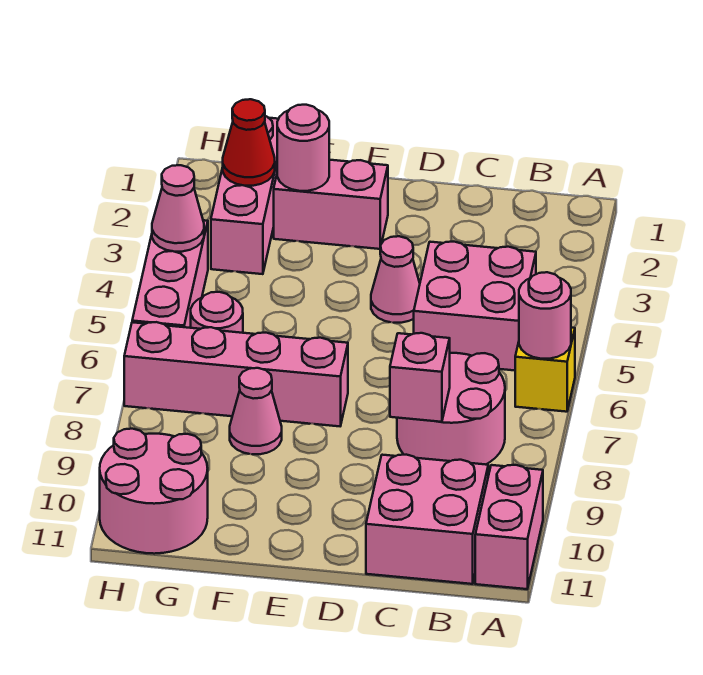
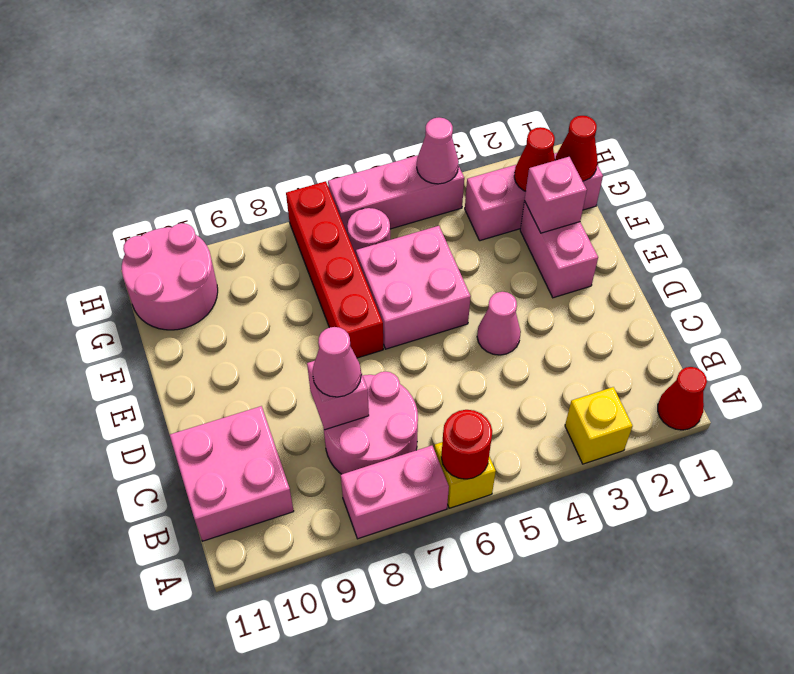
none -> red 1x1 cone [658,367,707,430]
none -> yellow 1x1 brick [565,387,633,464]
pink 1x1 round brick [519,272,571,359] -> red 1x1 round brick [441,410,492,479]
pink 1x2 brick [475,465,543,589] -> pink 1x2 brick moved to [341,446,449,539]
pink 2x2 brick [414,242,536,370] -> pink 2x2 brick moved to [356,226,471,349]
pink 1x4 brick [124,322,348,426] -> red 1x4 brick [286,181,383,358]
pink 1x1 round brick [277,105,329,191] -> pink 1x1 brick [525,157,587,233]
pink 1x1 cone [230,368,282,454] -> pink 1x1 cone moved to [313,327,361,397]
none -> red 1x1 cone [556,116,598,181]

